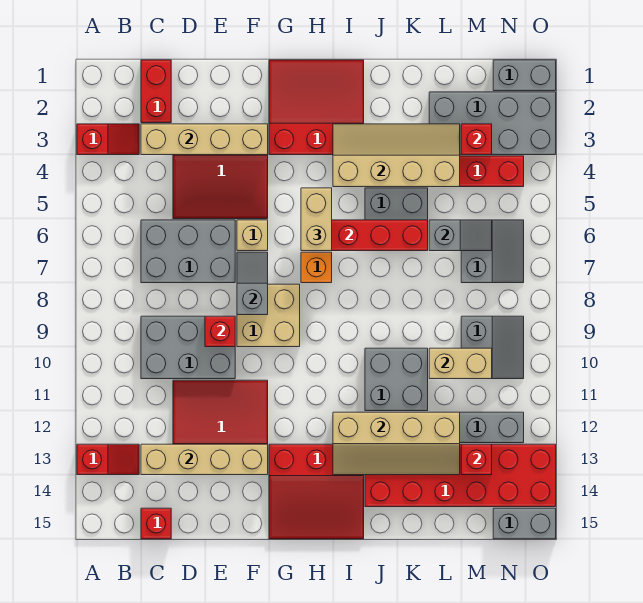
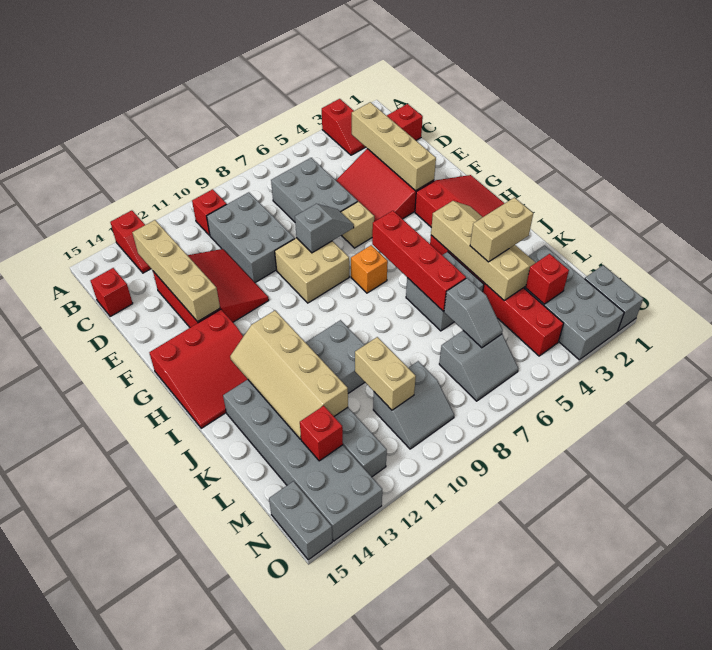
red 1x1 brick [205,316,235,347] -> red 1x1 brick moved to [192,189,227,236]
red 3x3 slope [269,444,364,539] -> red 3x3 slope turned to [149,309,248,428]
tan 1x2 brick [301,188,332,251] -> tan 1x2 brick moved to [470,197,533,262]
red 2x6 brick [365,444,556,507] -> grey 2x6 brick [223,380,382,541]

